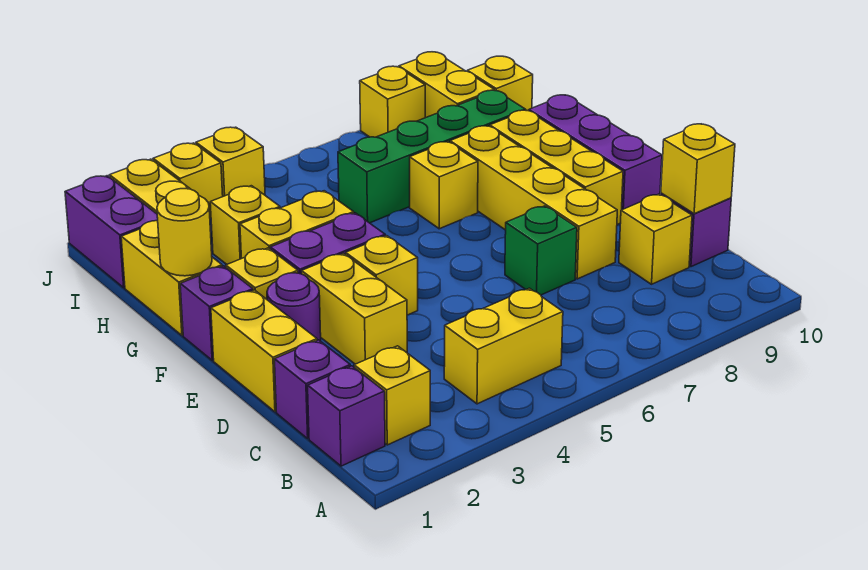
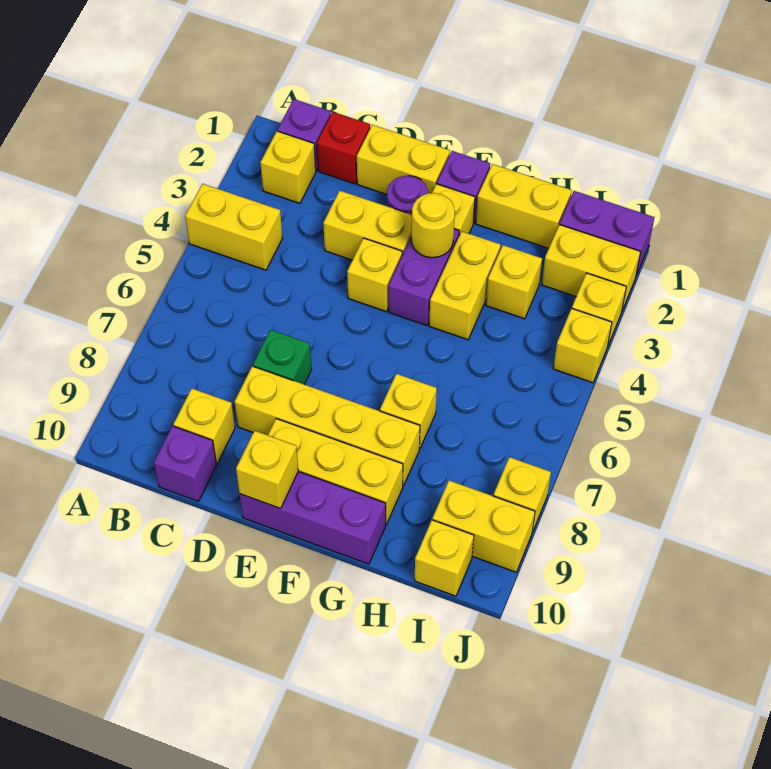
yellow 1x2 brick [444,288,563,404] -> yellow 1x2 brick turned to [185,184,282,270]
purple 1x1 brick [275,340,350,438] -> red 1x1 brick [317,112,370,184]
yellow 1x1 brick [661,124,735,214] -> yellow 1x1 brick moved to [236,431,298,509]
yellow 1x1 round brick [157,189,212,276] -> yellow 1x1 round brick moved to [411,193,455,258]
green 1x4 brick [338,90,525,223] -> none

